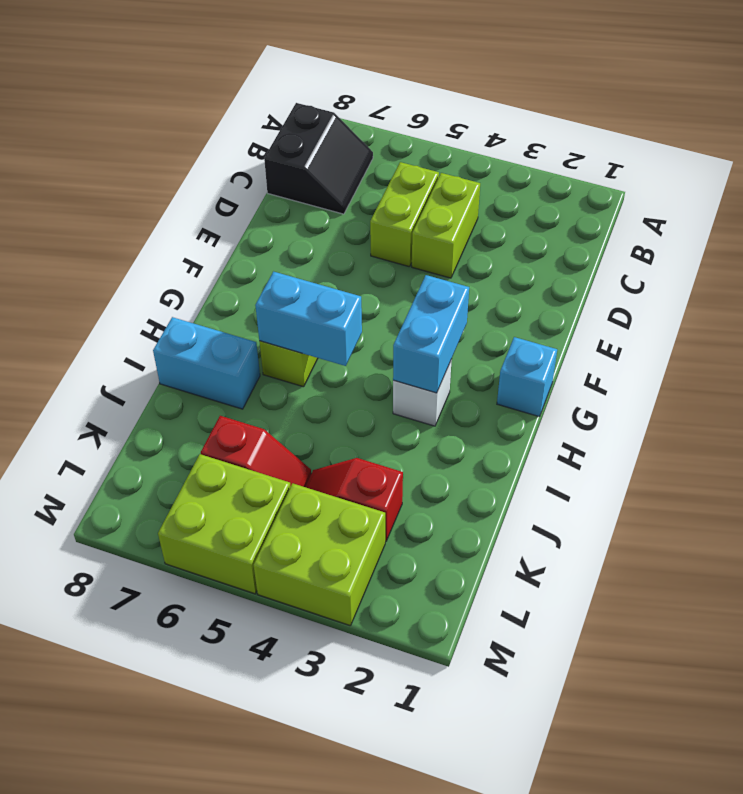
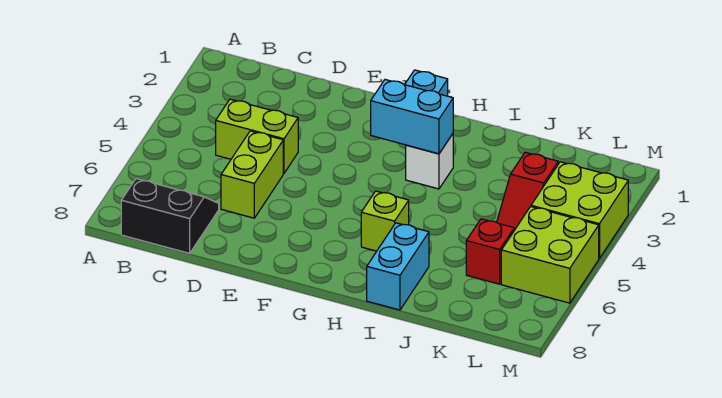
lime 1x2 brick [370,162,439,267] -> lime 1x2 brick turned to [221,131,283,218]
cyan 1x2 brick [255,272,362,366] -> none

